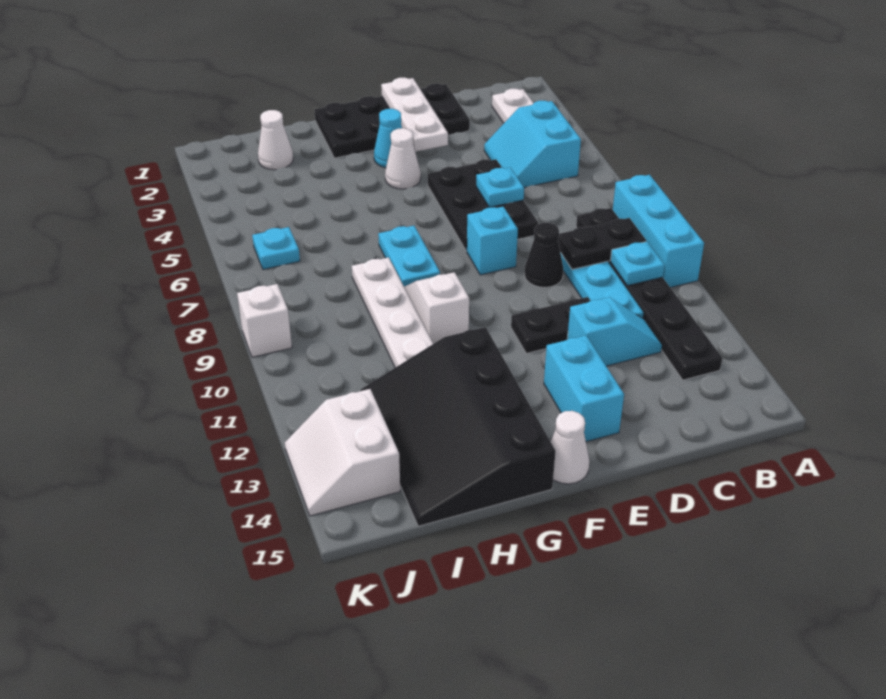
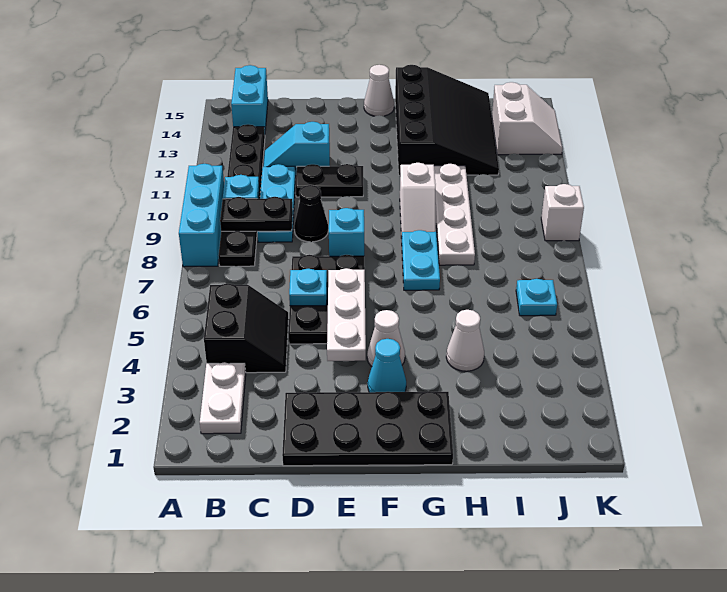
cyan 2x2 slope [484,101,581,187] -> black 2x2 slope [204,284,288,373]
white 1x3 plate [381,78,448,152] -> white 1x3 plate moved to [327,268,366,361]
cyan 1x2 brick [544,335,624,442] -> cyan 1x2 brick moved to [231,65,268,130]
white 1x1 cone [258,110,293,170] -> white 1x1 cone moved to [446,310,484,371]

